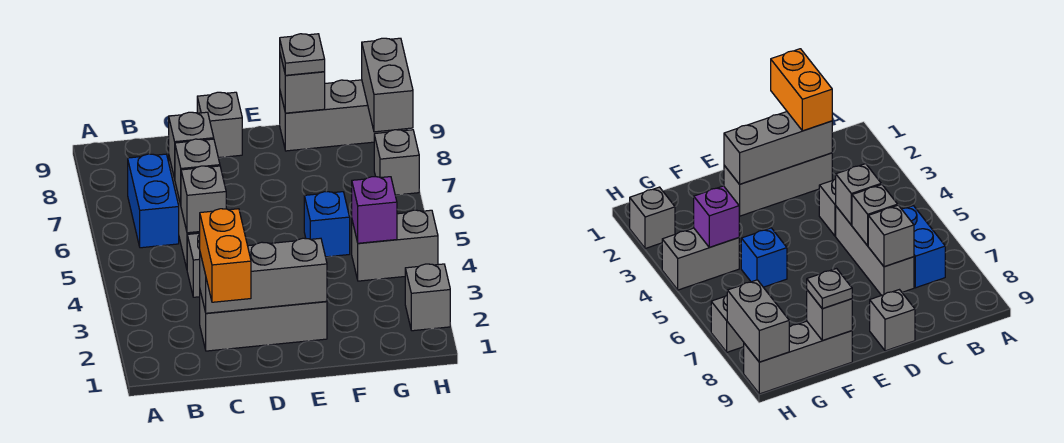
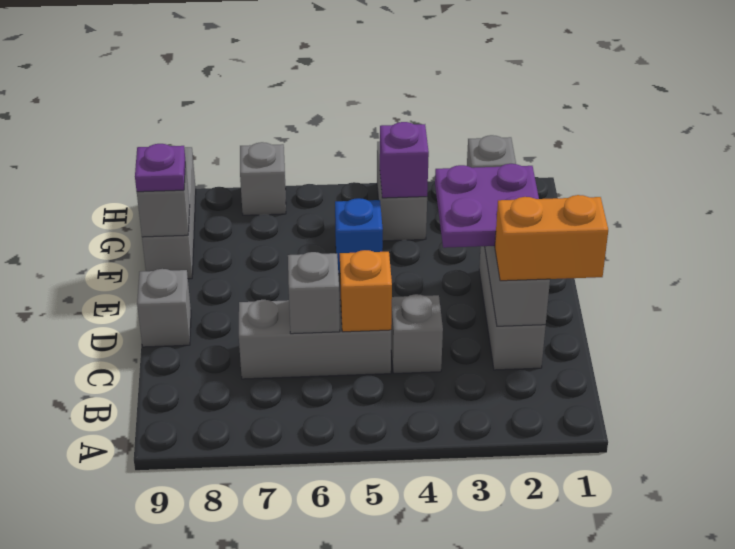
blue 1x2 brick [128,154,179,248] -> none
grey 1x1 brick [181,166,226,233] -> orange 1x1 brick [340,250,392,332]
grey 1x1 brick [169,112,214,179] -> none
none -> purple 2x2 plate [435,164,539,248]
grey 1x1 plate [280,34,325,75] -> purple 1x1 plate [135,144,185,192]
grey 1x2 brick [362,38,413,132] -> none

